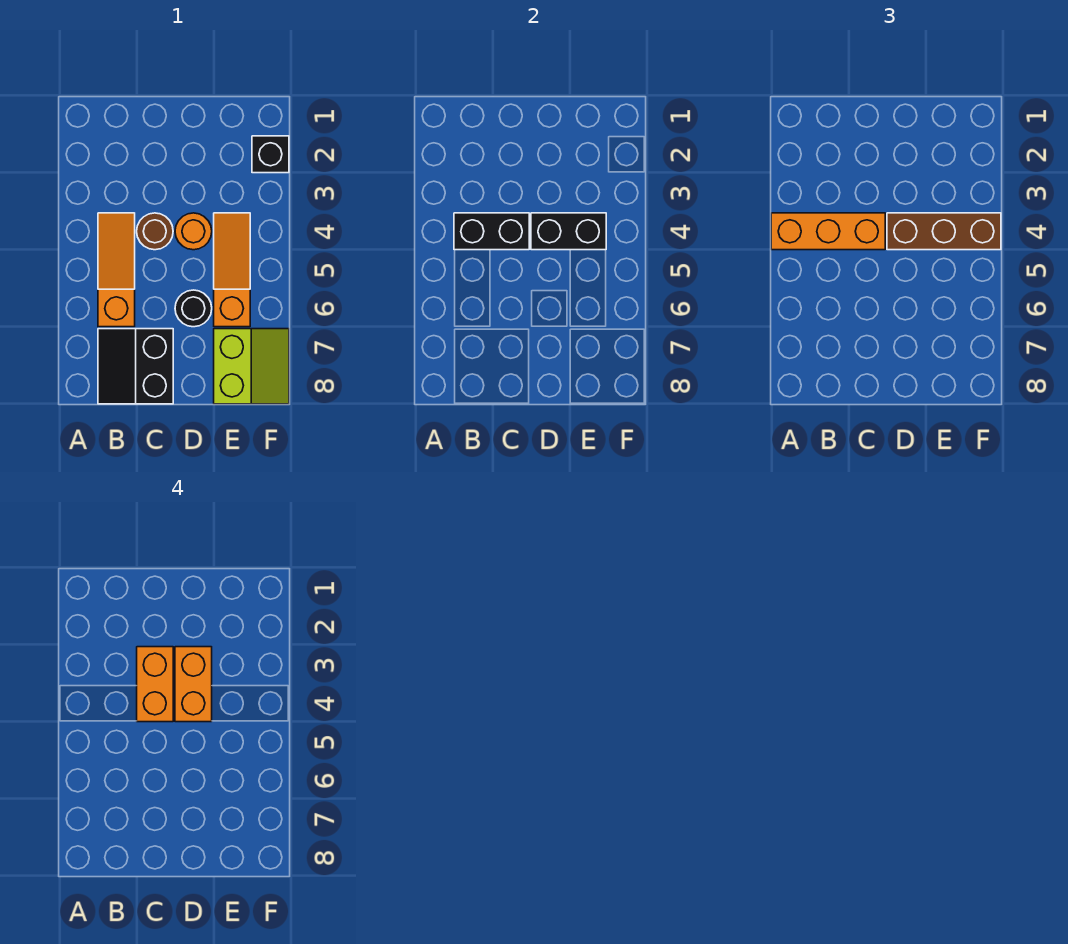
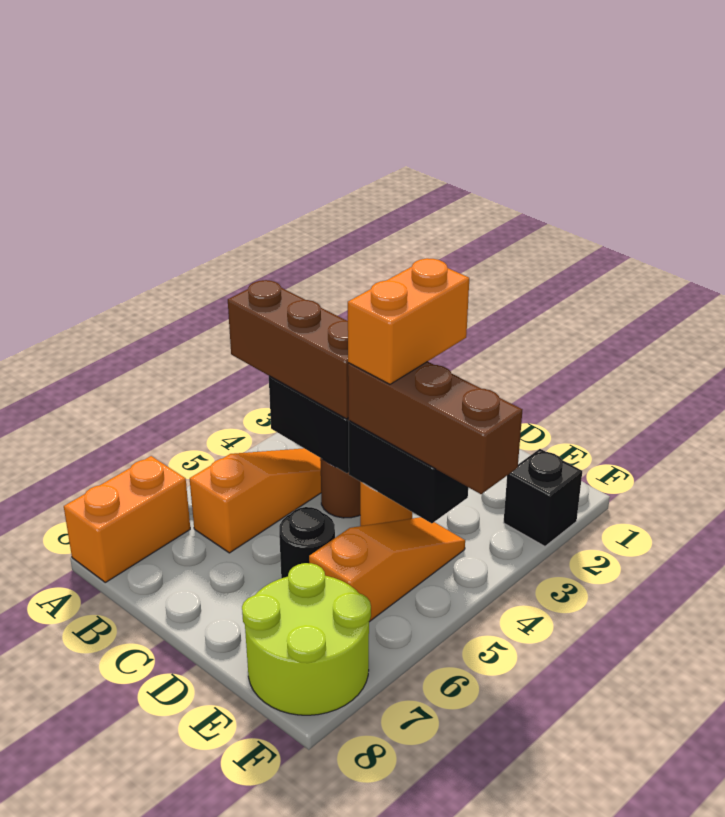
orange 1x3 brick [771,213,885,250] -> brown 1x3 brick [228,280,348,419]
black 2x2 slope [98,329,173,404] -> none
orange 1x2 brick [137,647,173,722] -> orange 1x2 brick moved to [64,456,190,582]
lime 2x2 slope [214,329,289,404] -> lime 2x2 round brick [242,563,371,715]

